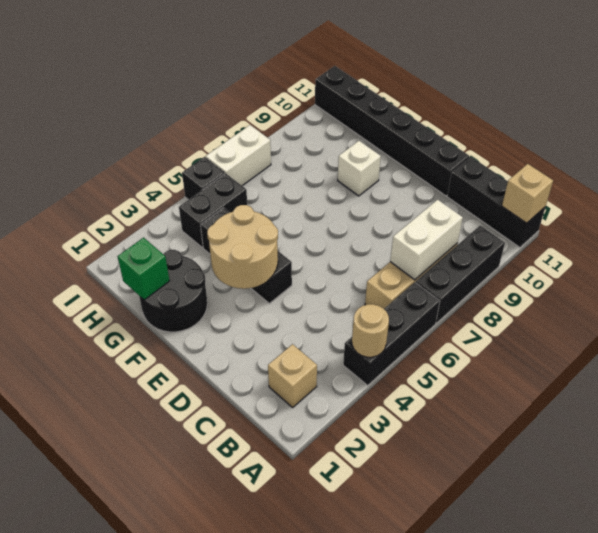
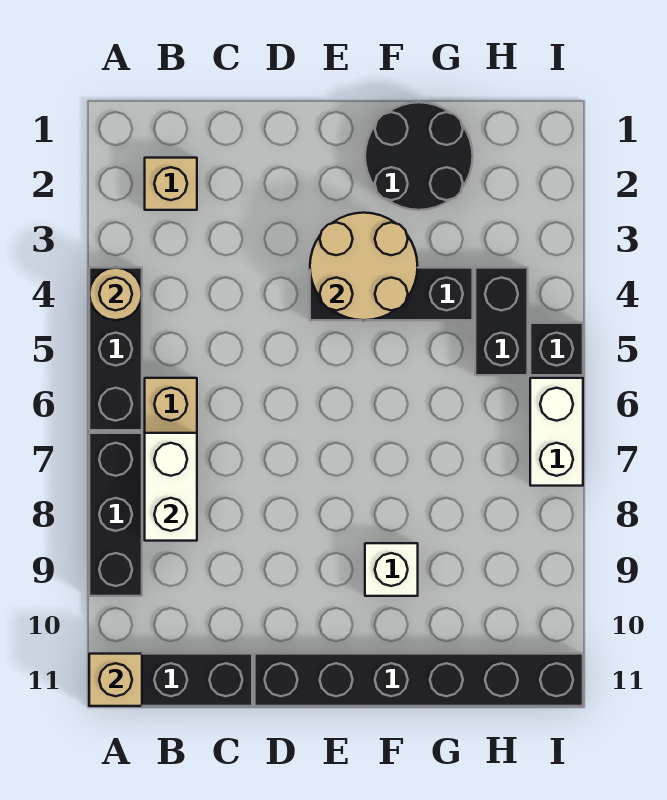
green 1x1 brick [118,238,170,300] -> none

